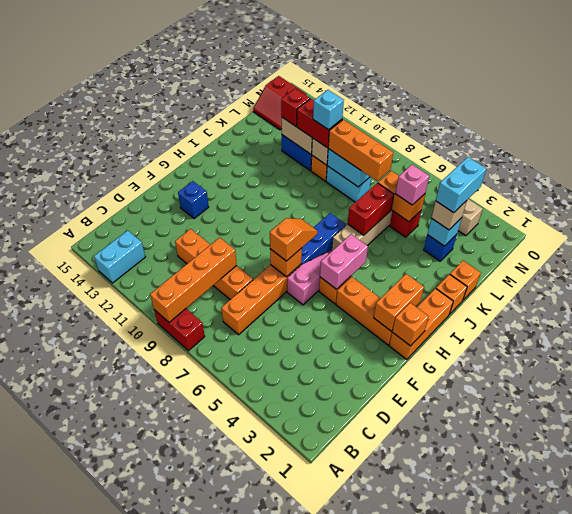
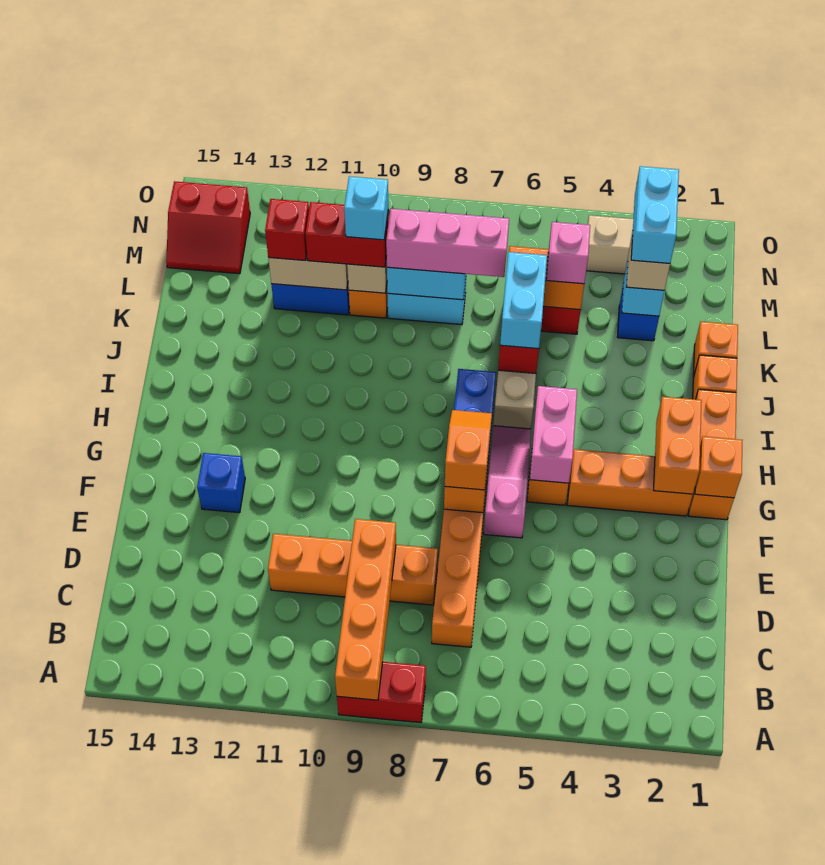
cyan 1x2 brick [94,230,145,283] -> cyan 1x2 brick moved to [500,252,547,349]
orange 1x3 brick [328,120,393,181] -> pink 1x3 brick [386,209,509,277]

